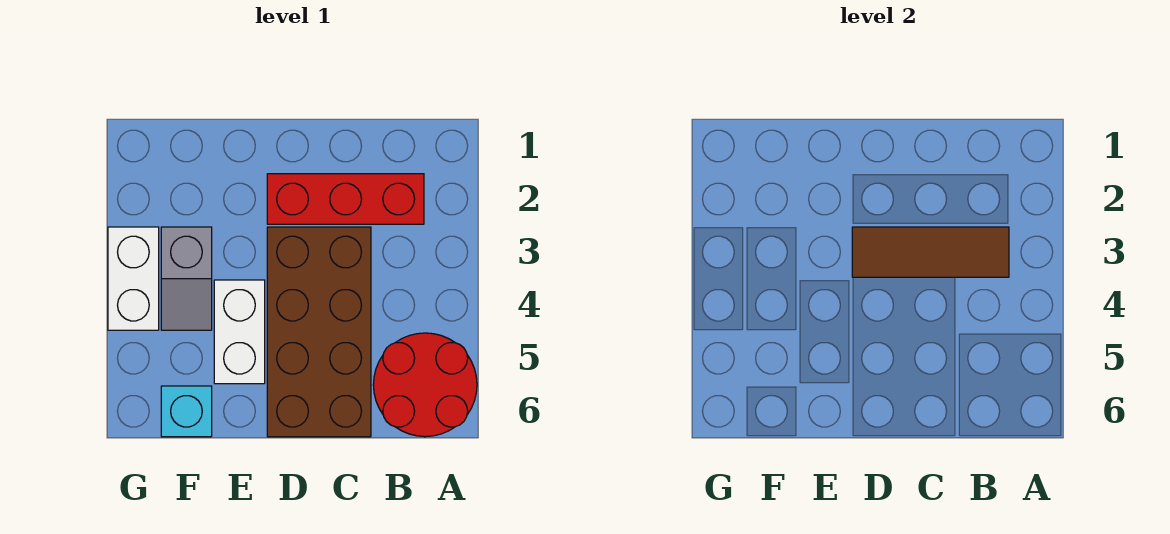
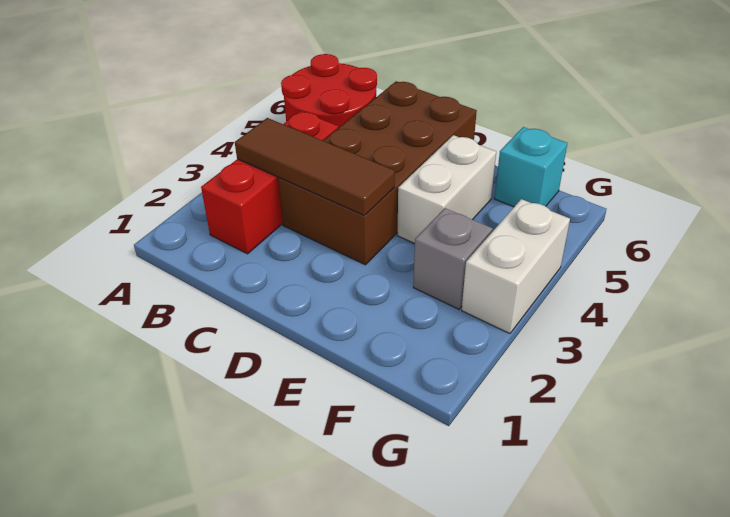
red 1x3 brick [267,174,424,224] -> red 1x3 brick turned to [201,111,338,254]

